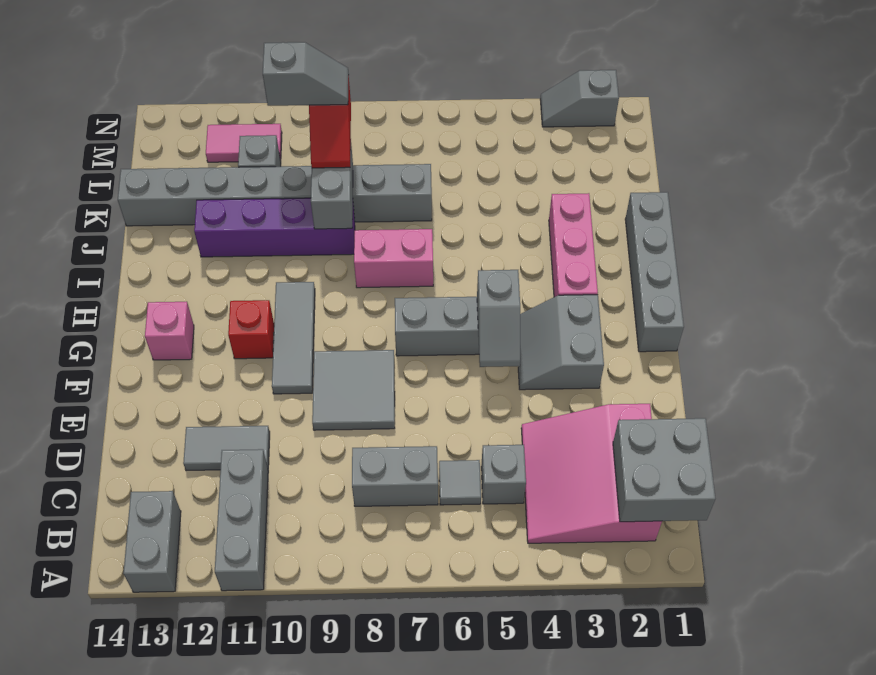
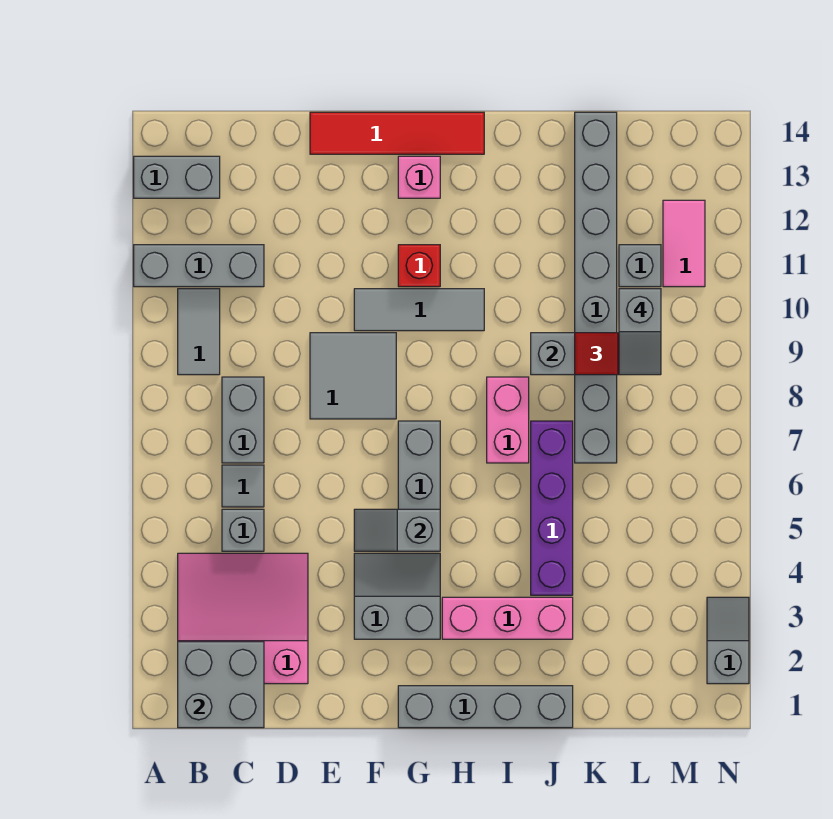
grey 1x2 tile [183,426,270,471] -> grey 1x2 tile moved to [178,289,220,375]
none -> red 1x4 tile [310,112,484,154]
purple 1x4 brick [194,198,355,257] -> purple 1x4 brick moved to [531,421,573,595]

